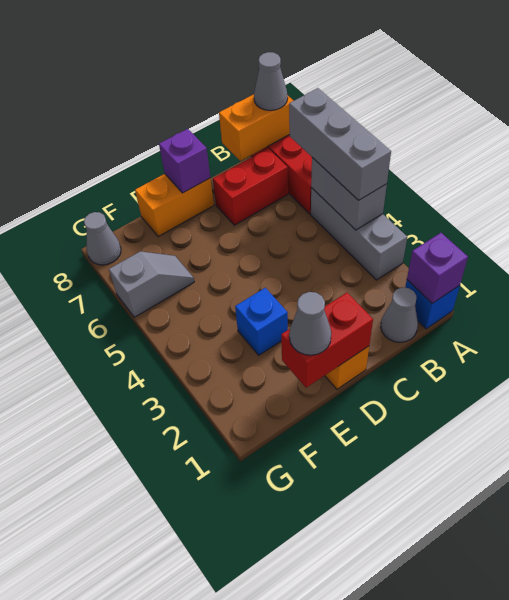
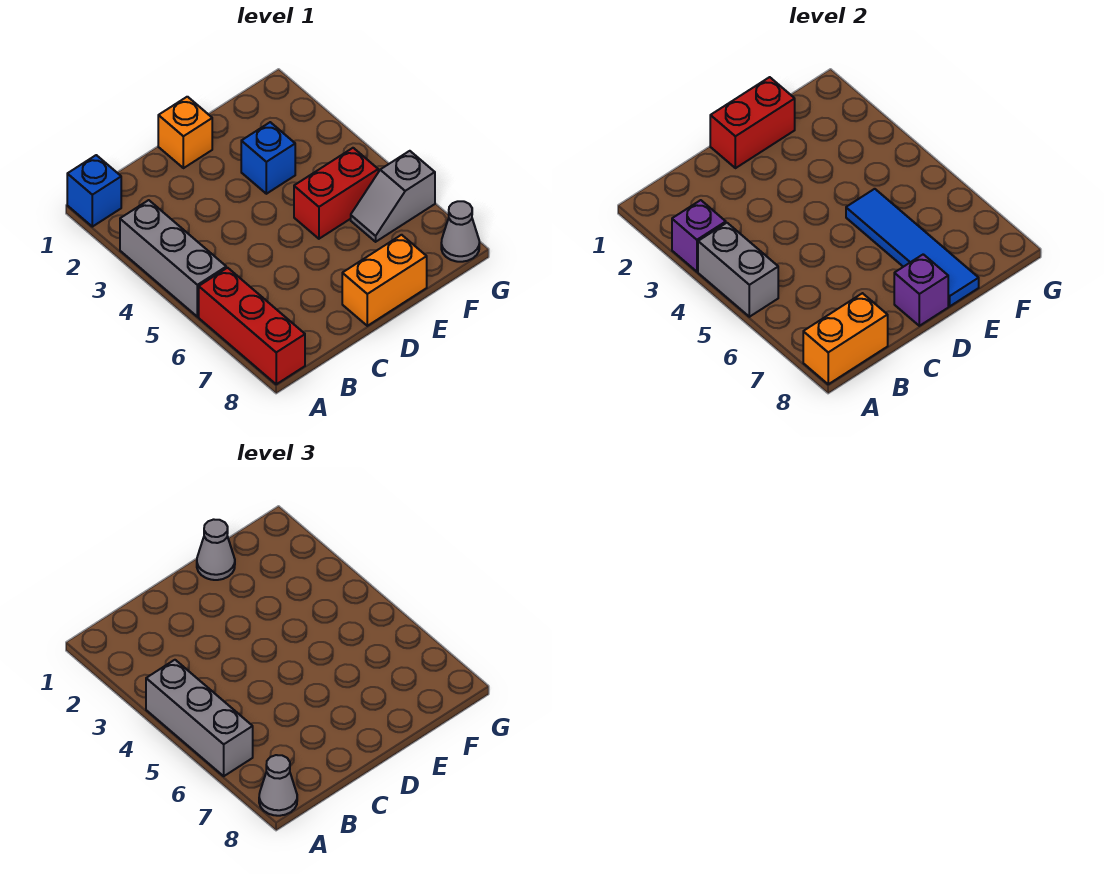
purple 1x1 brick [407,233,468,303] -> purple 1x1 brick moved to [672,200,726,272]
grey 1x1 cone [381,287,418,342] -> none
red 1x2 brick [213,148,288,225] -> red 1x2 brick moved to [294,148,378,239]
none -> blue 1x4 tile [846,189,979,306]

